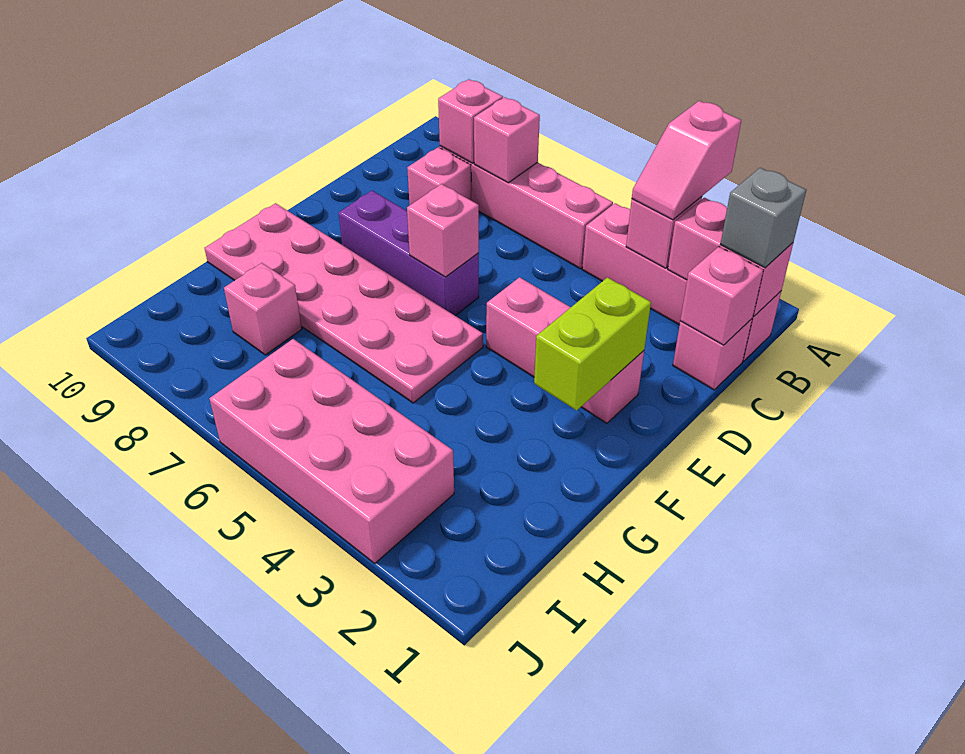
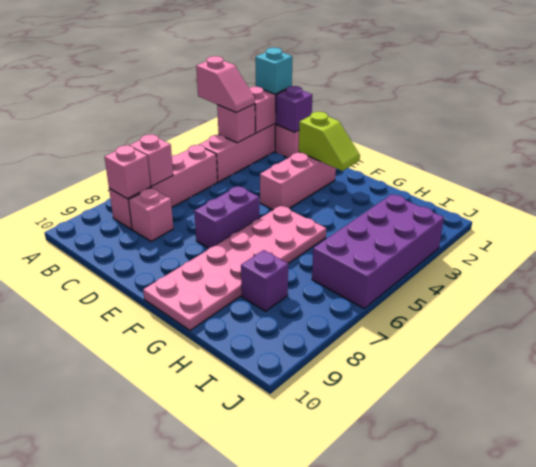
grey 1x1 brick [720,168,806,268] -> cyan 1x1 brick [255,48,292,94]
pink 1x1 brick [680,247,763,345] -> purple 1x1 brick [275,86,312,132]
lime 1x2 brick [534,277,651,410] -> lime 1x2 slope [299,112,360,171]
purple 1x3 brick [339,191,479,316] -> purple 1x2 brick [194,186,259,248]
pink 1x1 brick [407,184,479,277] -> none
pink 1x1 brick [224,263,302,355] -> purple 1x1 brick [241,250,288,311]
pink 2x4 brick [209,339,454,563] -> purple 2x4 brick [312,194,444,308]

